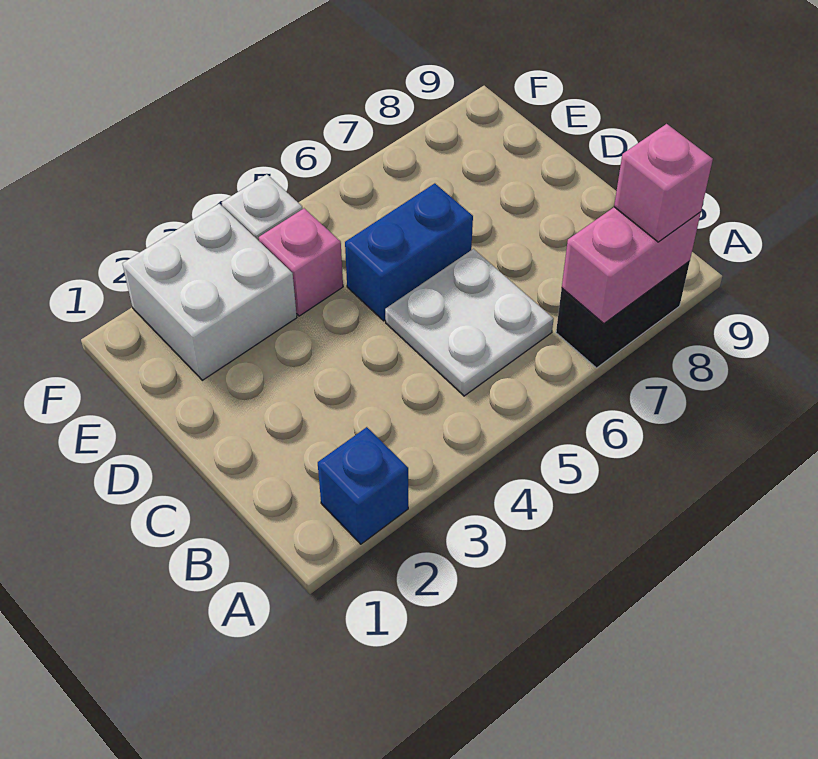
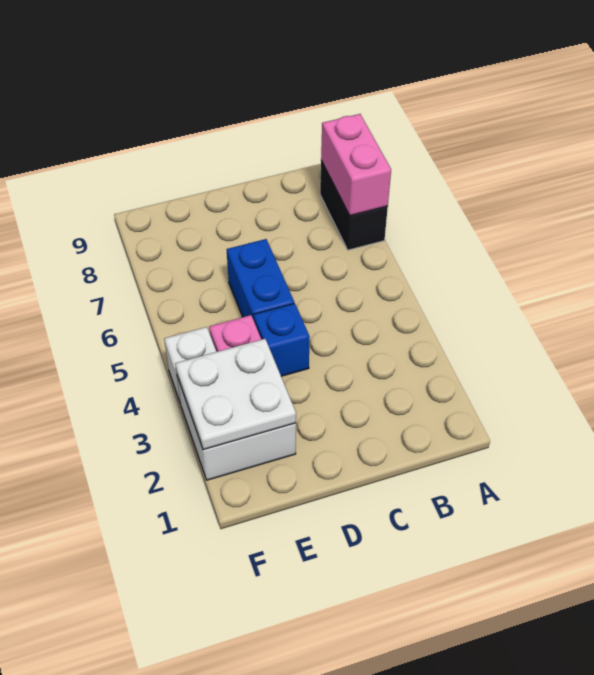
blue 1x1 brick [318,427,408,544] -> blue 1x1 brick moved to [254,303,310,376]
pink 1x1 brick [614,124,713,242] -> none
white 2x2 plate [385,249,553,396] -> white 2x2 plate moved to [175,339,296,450]

